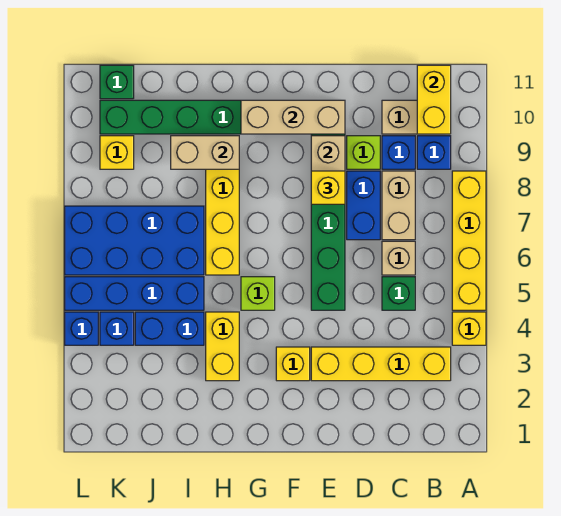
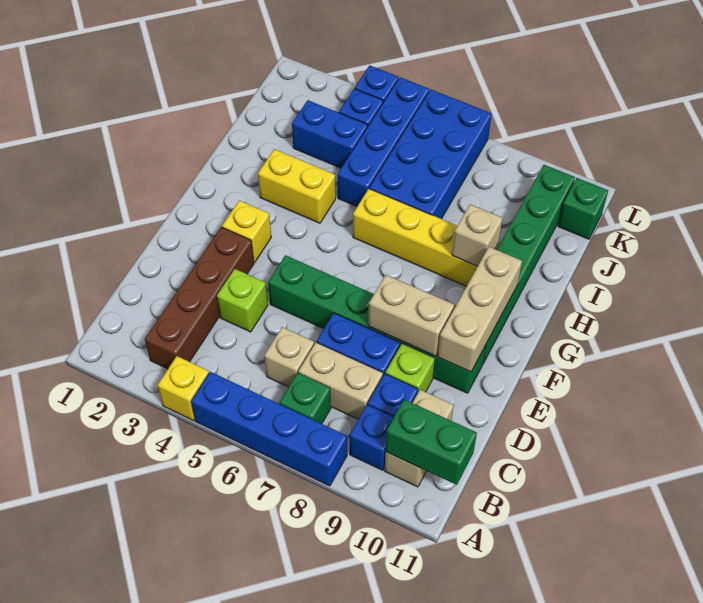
yellow 1x4 brick [452,171,486,310] -> blue 1x4 brick [191,372,347,486]
yellow 1x4 brick [311,347,451,381] -> brown 1x4 brick [145,227,254,369]
yellow 1x2 brick [417,65,451,134] -> green 1x2 brick [386,399,477,485]
green 1x1 brick [382,277,415,310] -> green 1x1 brick moved to [279,373,331,424]
yellow 1x1 brick [311,171,345,204] -> none
lime 1x1 brick [241,277,275,310] -> lime 1x1 brick moved to [217,269,268,332]
tan 1x2 brick [171,136,239,169] -> tan 1x1 brick [452,204,503,266]
blue 1x2 brick [135,312,204,345] -> blue 1x2 brick turned to [292,100,368,168]
yellow 1x1 brick [100,136,134,169] -> none

